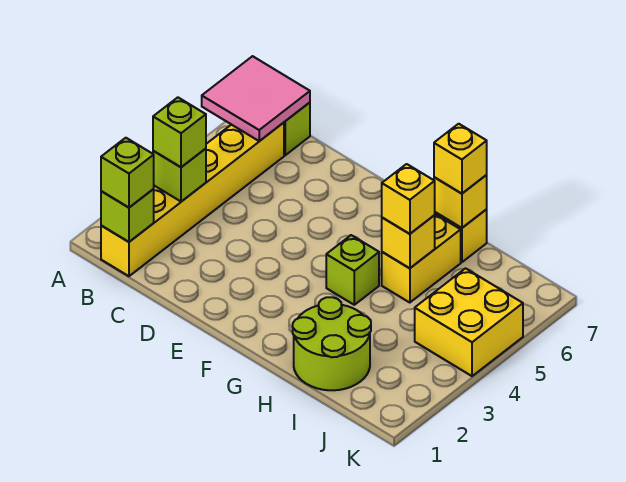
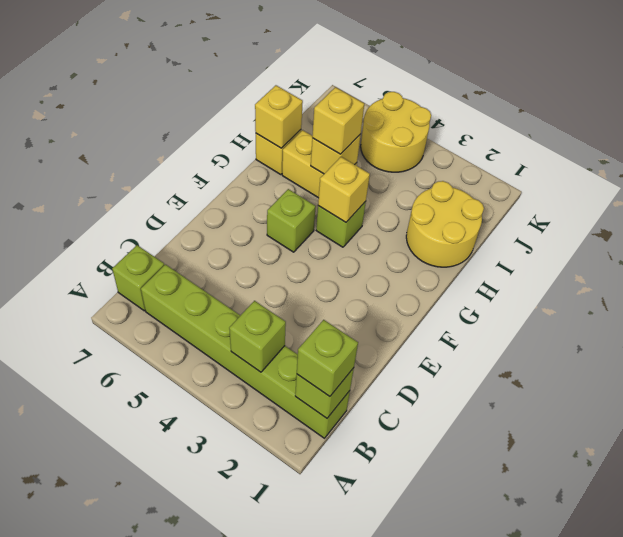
pink 2x2 tile [202,56,310,141] -> none
yellow 1x6 brick [101,123,284,276] -> lime 1x6 brick [141,265,350,438]
lime 1x1 brick [153,97,206,167] -> lime 1x1 brick moved to [267,189,316,252]
lime 2x2 round brick [293,297,371,390] -> yellow 2x2 round brick [406,181,484,267]
yellow 1x1 brick [434,124,487,194] -> yellow 1x1 brick moved to [318,157,370,222]
yellow 2x2 brick [415,268,523,376] -> yellow 2x2 round brick [361,92,431,172]

